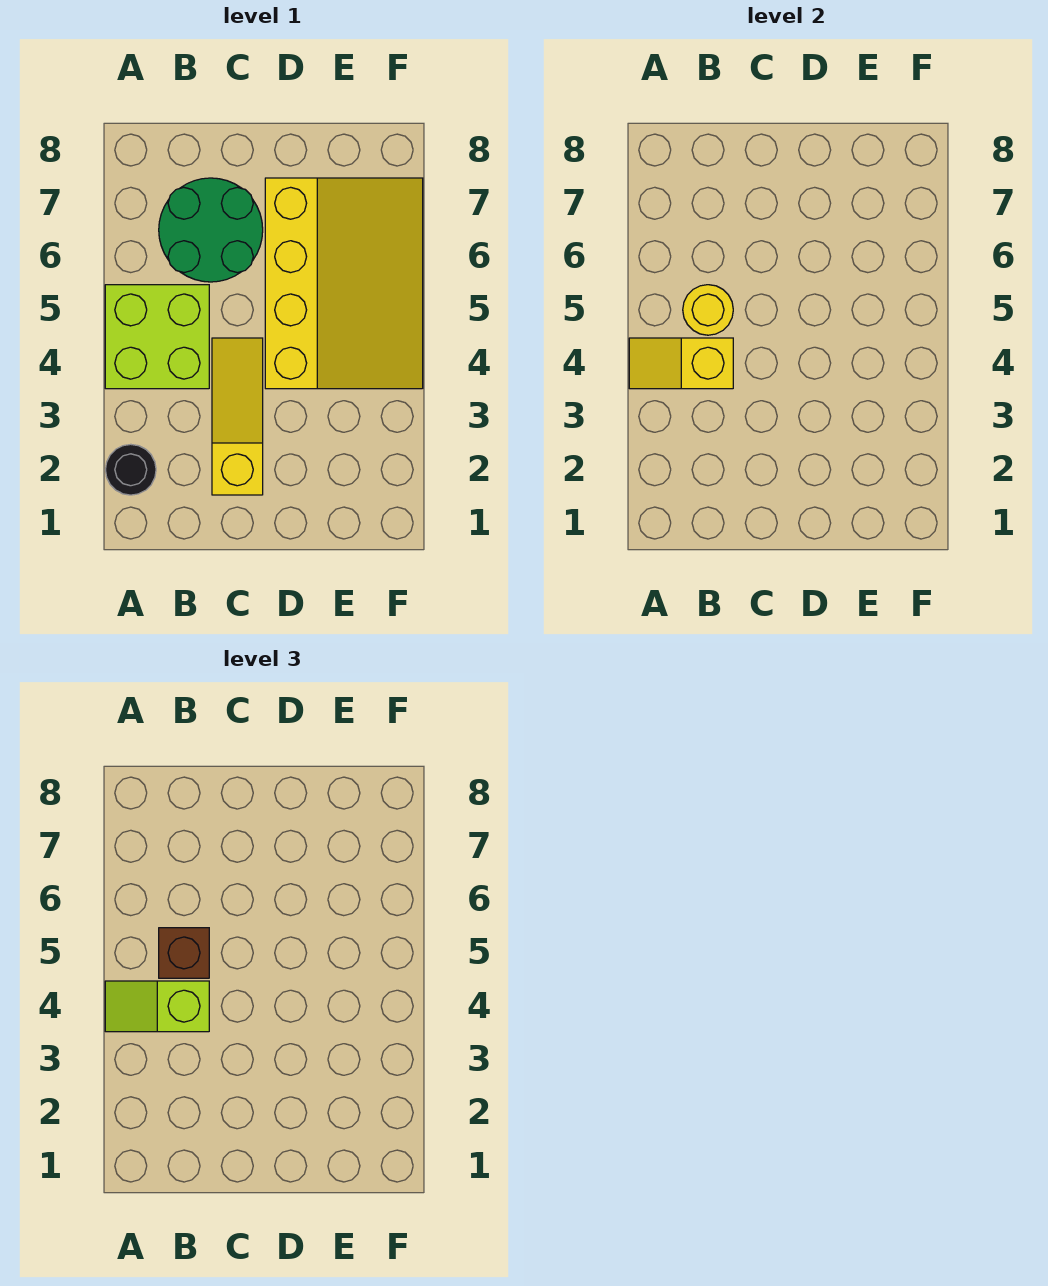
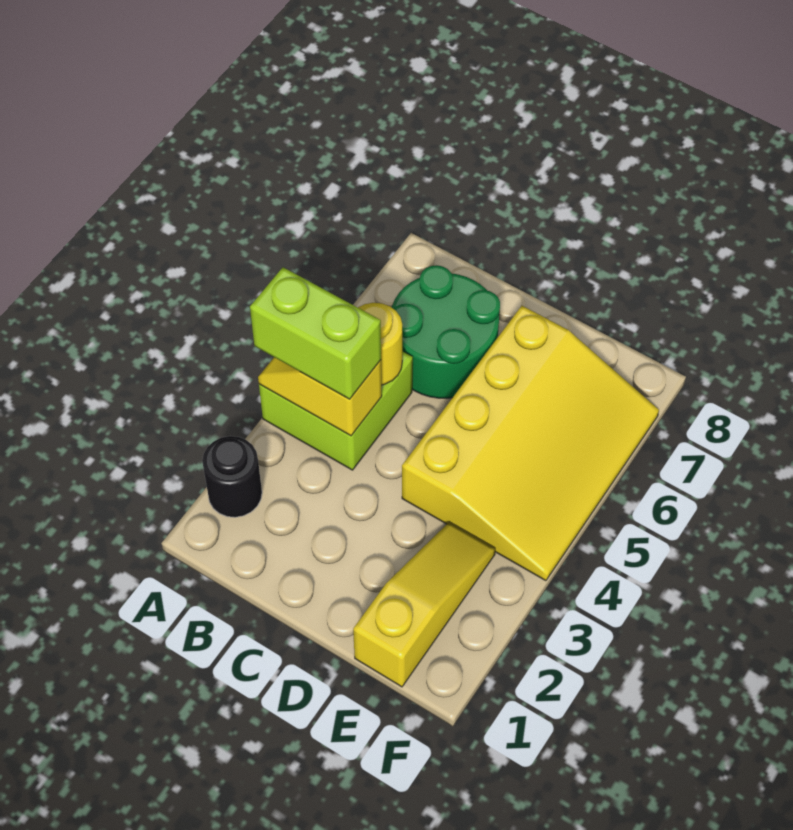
lime 1x2 slope [105,981,209,1032] -> lime 1x2 brick [250,267,381,399]
brown 1x1 brick [159,928,209,978] -> none
yellow 1x3 slope [212,338,263,495] -> yellow 1x3 slope moved to [353,522,495,687]

